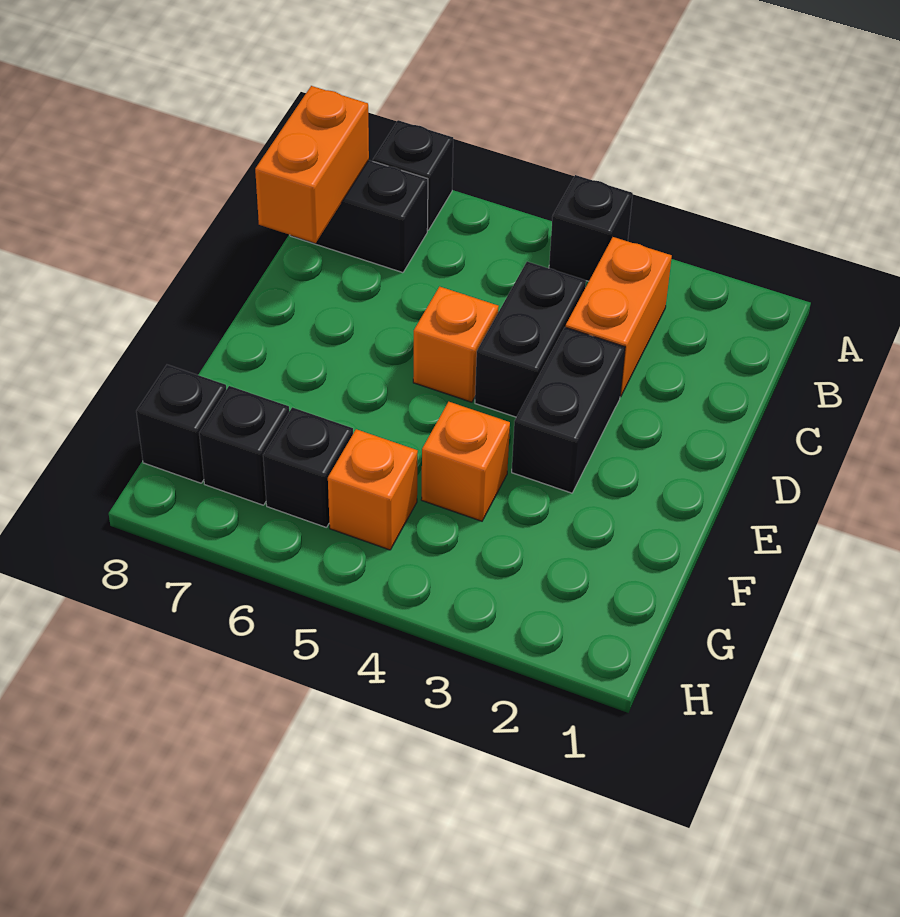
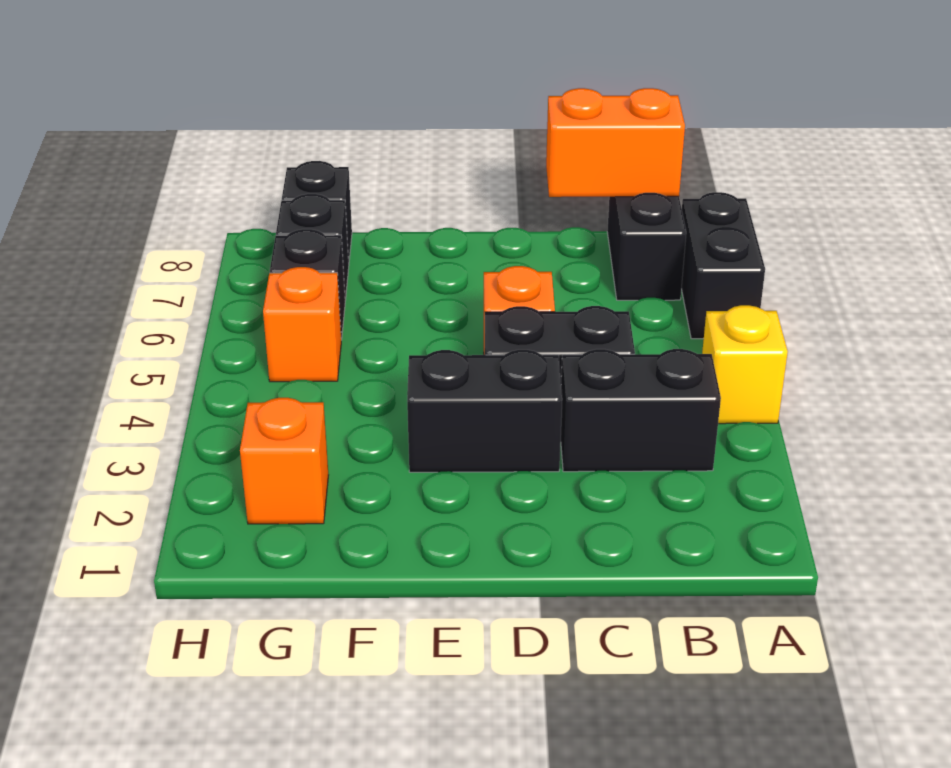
black 1x1 brick [549,175,633,281] -> yellow 1x1 brick [702,305,788,424]
black 1x1 brick [373,120,453,230] -> black 1x2 brick [681,192,765,339]
orange 1x2 brick [566,237,672,397] -> black 1x2 brick [561,349,721,472]
orange 1x1 brick [421,402,510,521] -> orange 1x1 brick moved to [240,398,328,524]

